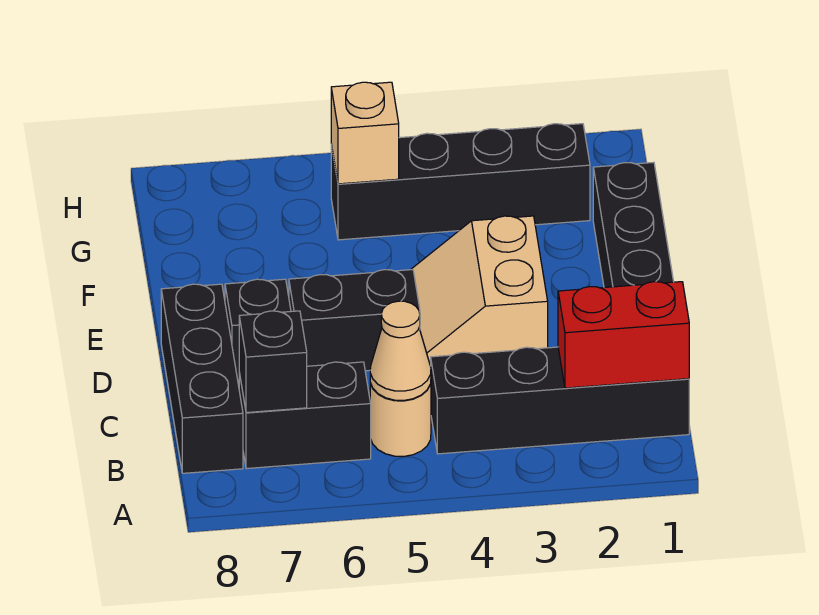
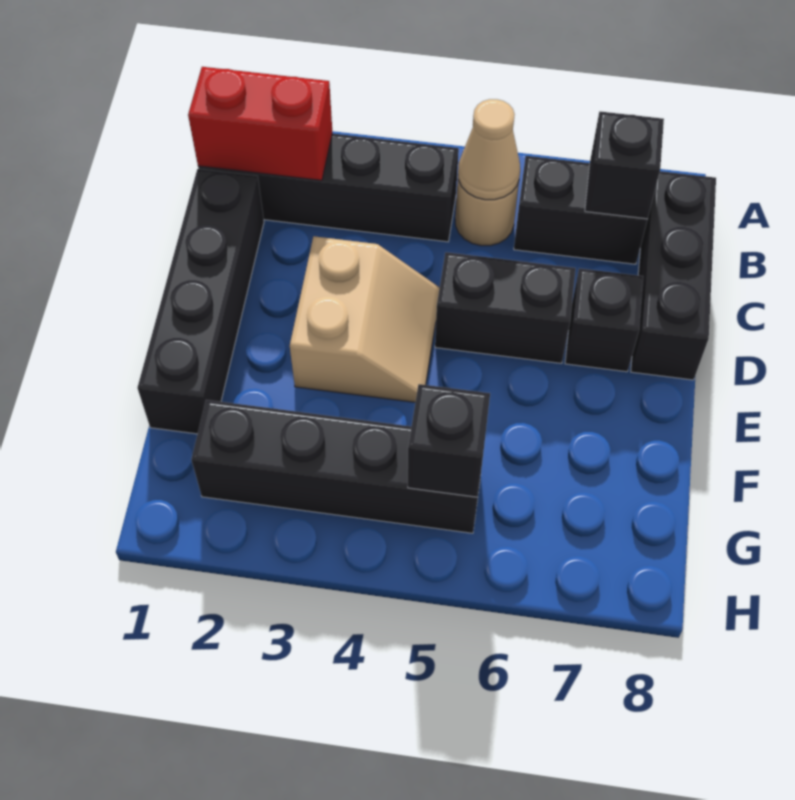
tan 1x1 brick [331,82,399,184] -> black 1x1 brick [408,384,490,497]

